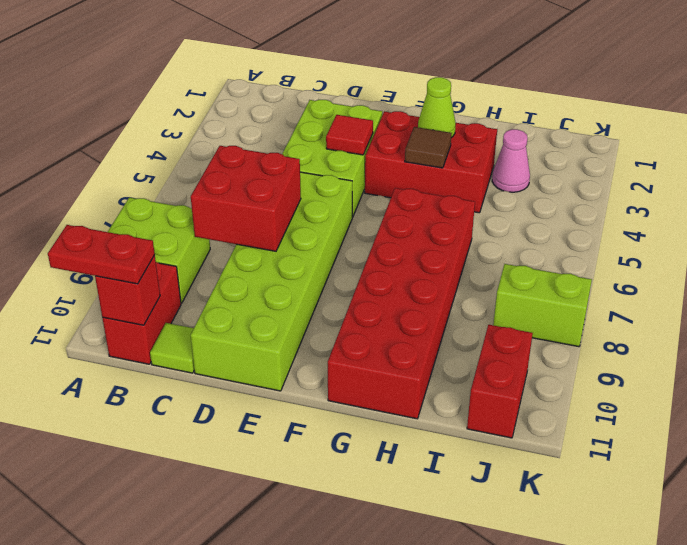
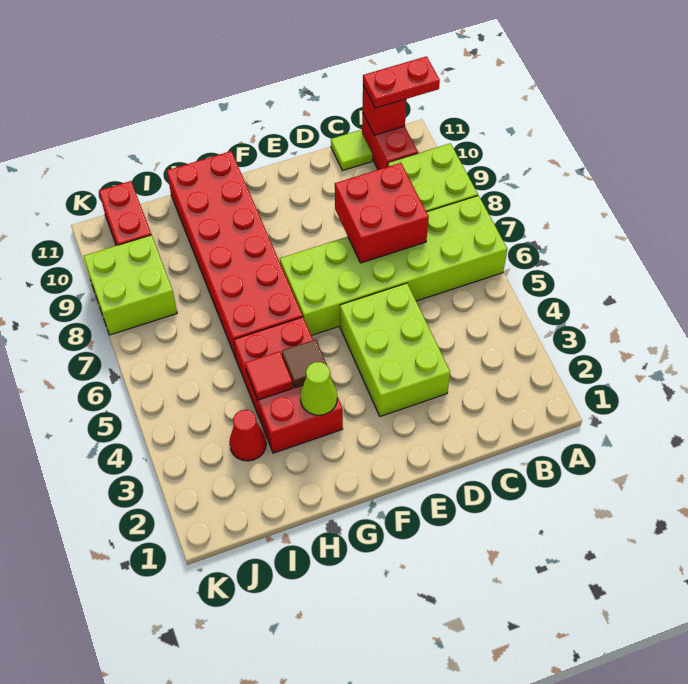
lime 2x6 brick [191,172,352,391] -> lime 2x6 brick turned to [280,196,507,336]
red 1x1 tile [326,115,373,155] -> red 1x1 tile moved to [245,351,293,400]
red 2x3 brick [365,111,497,213] -> red 2x3 brick turned to [234,317,343,453]
pink 1x1 cone [492,129,530,192] -> red 1x1 cone [229,410,266,461]
lime 1x2 brick [493,264,592,347] -> lime 2x2 brick [84,235,177,335]

